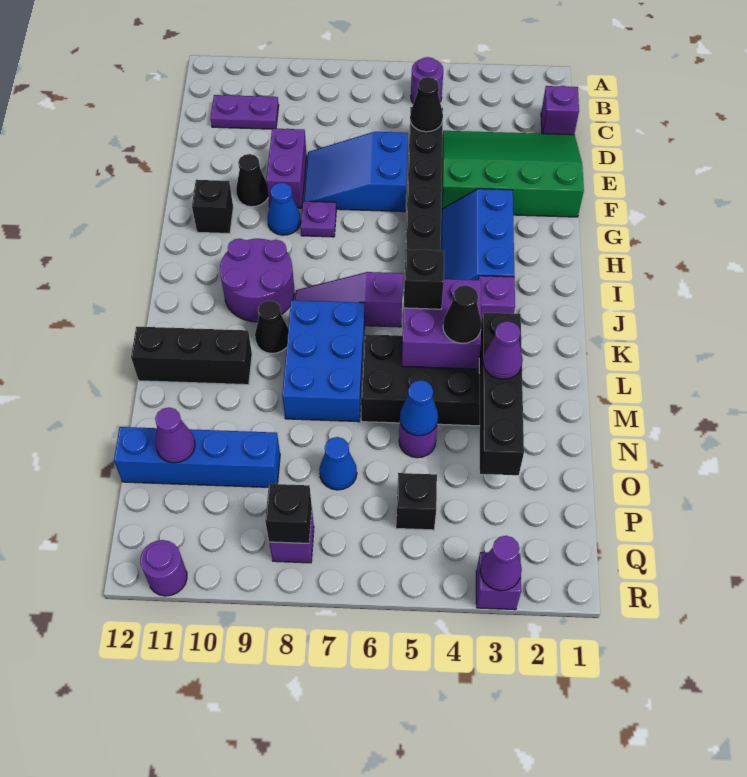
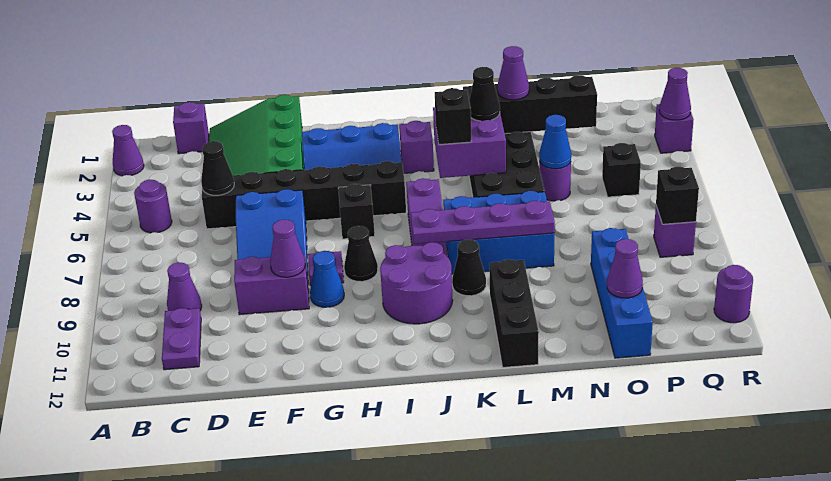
none -> purple 1x1 cone [112,125,144,176]
none -> purple 1x1 cone [167,262,202,311]
none -> purple 1x1 cone [270,220,305,277]
black 1x1 cone [236,154,268,207] -> black 1x1 cone moved to [344,226,378,281]
black 1x1 brick [192,180,233,234] -> black 1x1 brick moved to [338,184,375,239]
none -> purple 1x4 plate [411,201,555,244]
blue 1x1 cone [319,437,357,490] -> none

